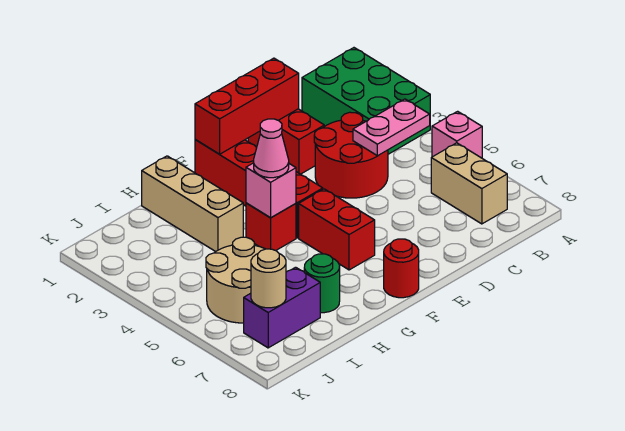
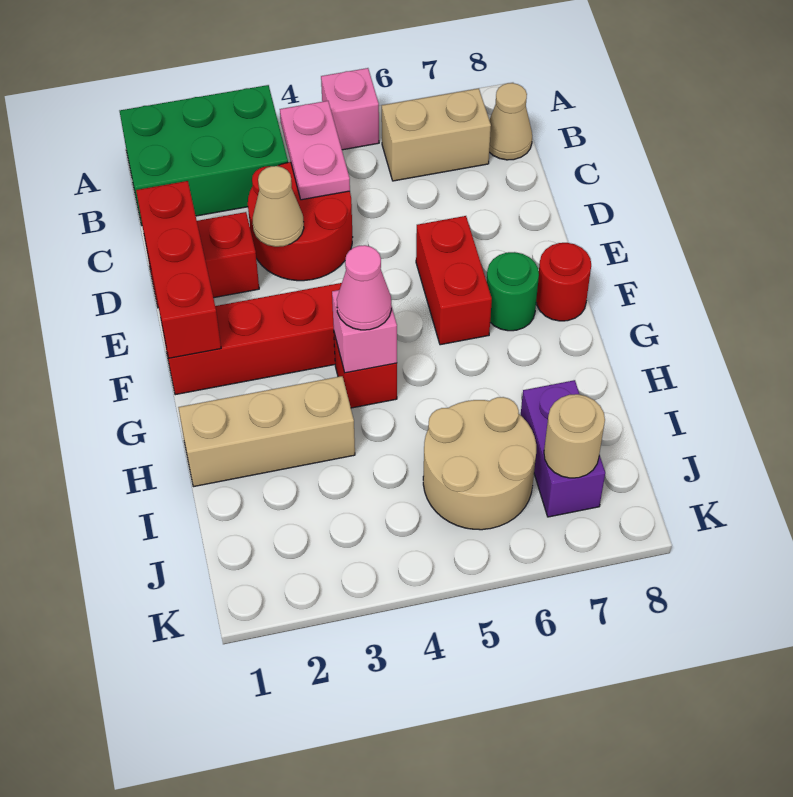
none -> tan 1x1 cone [489,83,532,160]
none -> tan 1x1 cone [253,166,304,247]
red 1x2 brick [299,189,375,270] -> red 1x2 brick turned to [416,216,492,345]
green 1x1 round brick [304,254,340,313] -> green 1x1 round brick moved to [487,252,539,331]

